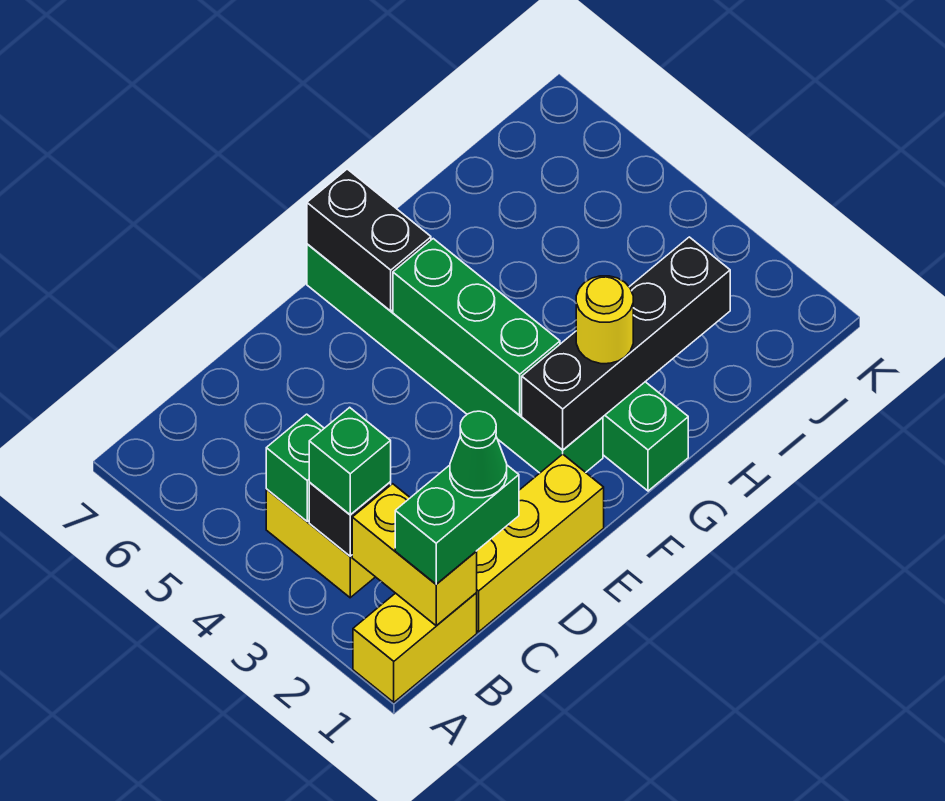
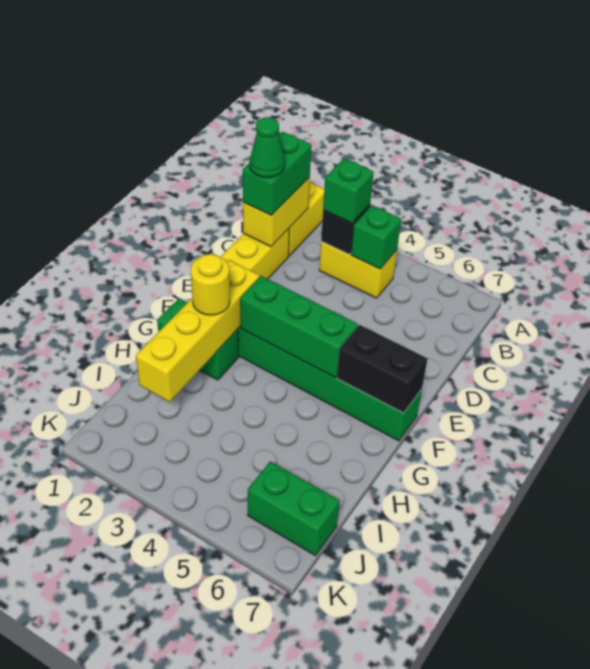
yellow 1x2 brick [352,484,477,626] -> yellow 1x2 brick turned to [243,178,310,247]
black 1x4 brick [522,237,730,450] -> yellow 1x4 brick [136,260,259,402]
none -> green 1x2 brick [248,461,340,556]

